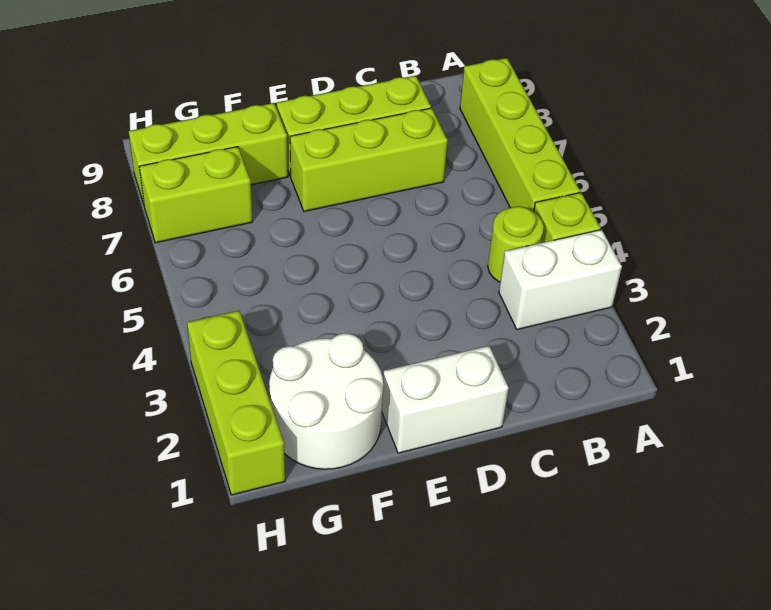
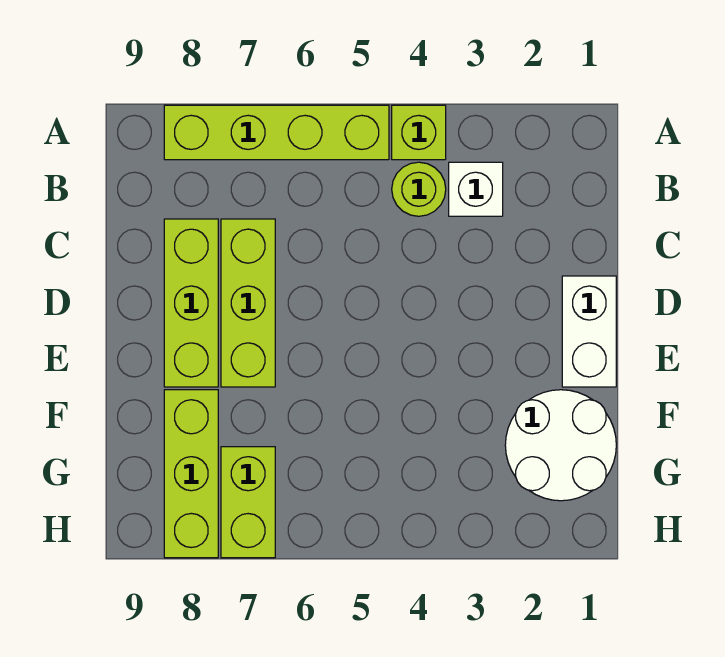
white 1x2 brick [499,230,622,330] -> white 1x1 brick [449,162,503,216]
lime 1x3 brick [187,311,285,495] -> none

